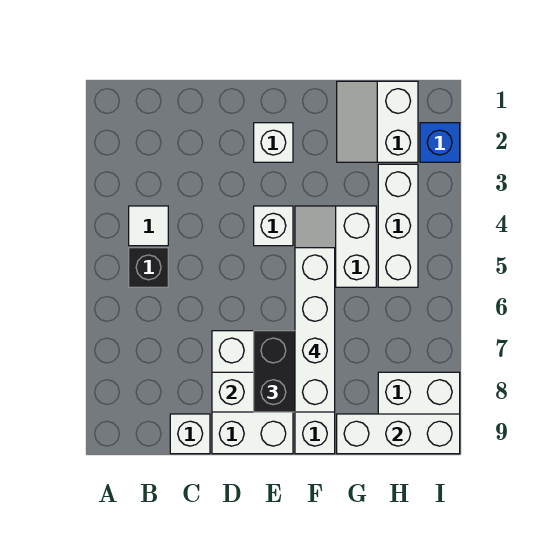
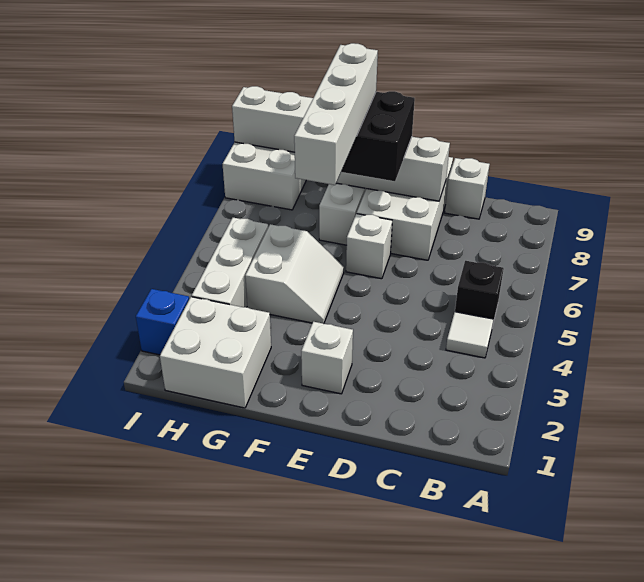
white 1x1 brick [254,206,293,246] -> white 1x1 brick moved to [346,214,392,279]
white 2x2 slope [337,81,418,162] -> white 2x2 brick [160,297,271,408]

